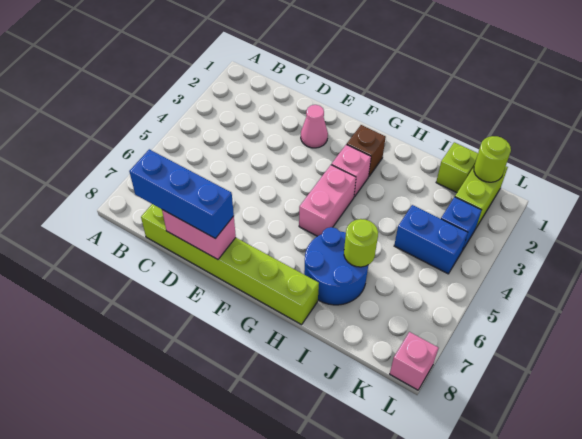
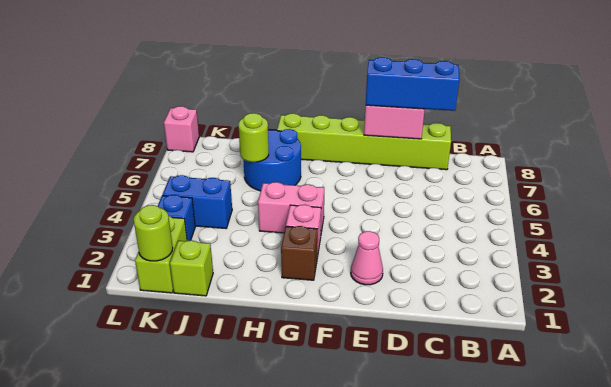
pink 1x2 brick [299,165,356,236] -> pink 1x2 brick turned to [258,182,324,233]

